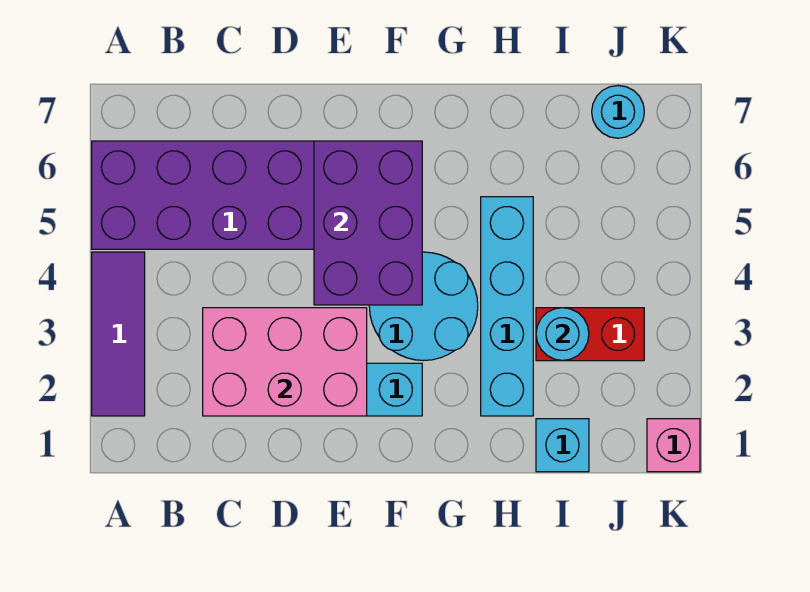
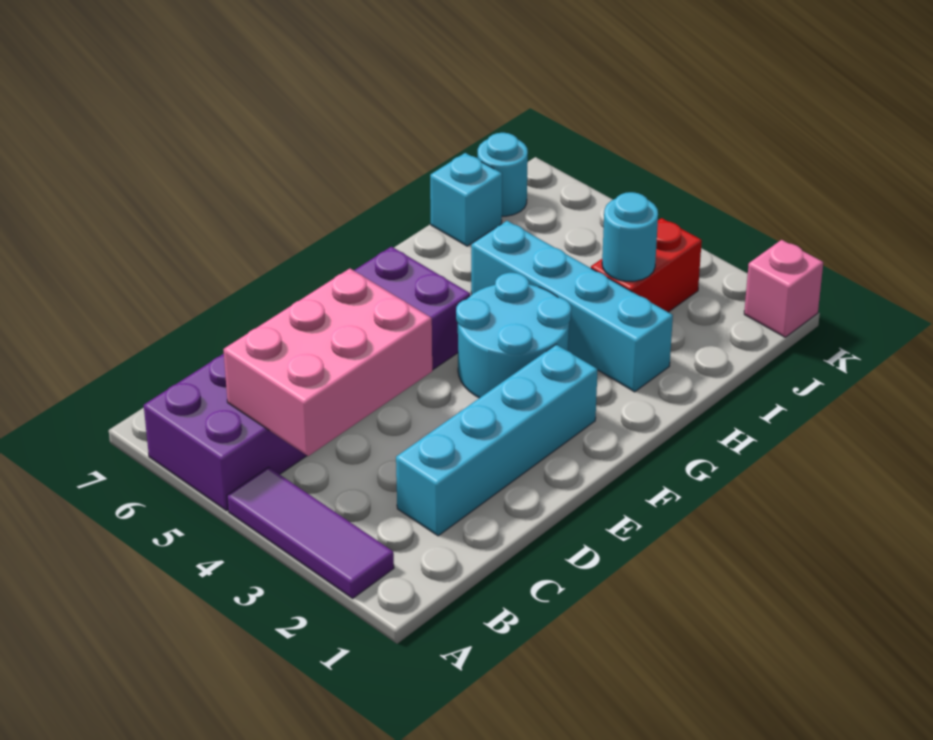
pink 2x3 brick [203,308,367,416] -> pink 2x3 brick moved to [223,269,432,456]
purple 2x3 brick [314,141,422,305] -> none
cyan 1x1 brick [536,419,589,472] -> cyan 1x1 brick moved to [430,153,502,246]

